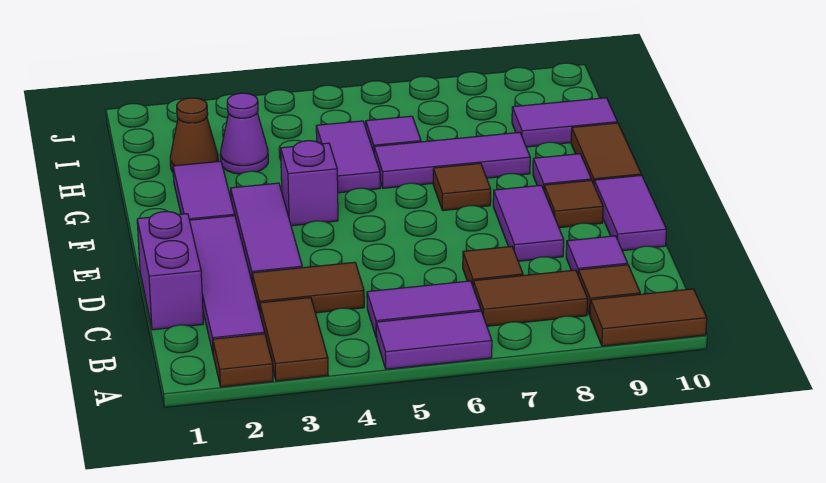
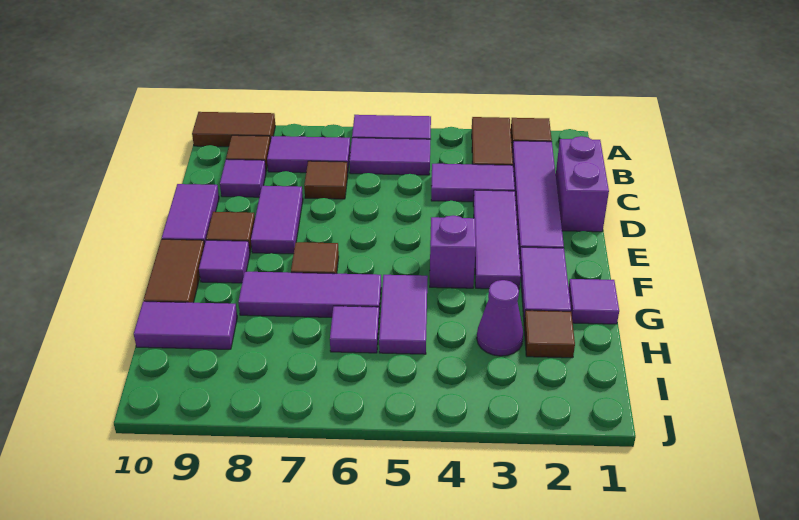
brown 1x2 tile [473,270,588,326] -> purple 1x2 tile [267,136,350,173]
brown 1x2 tile [252,262,364,313] -> purple 1x2 tile [431,164,515,202]
none -> purple 1x1 tile [569,279,619,324]
brown 1x1 cone [170,98,218,172] -> brown 1x1 tile [524,310,575,358]

